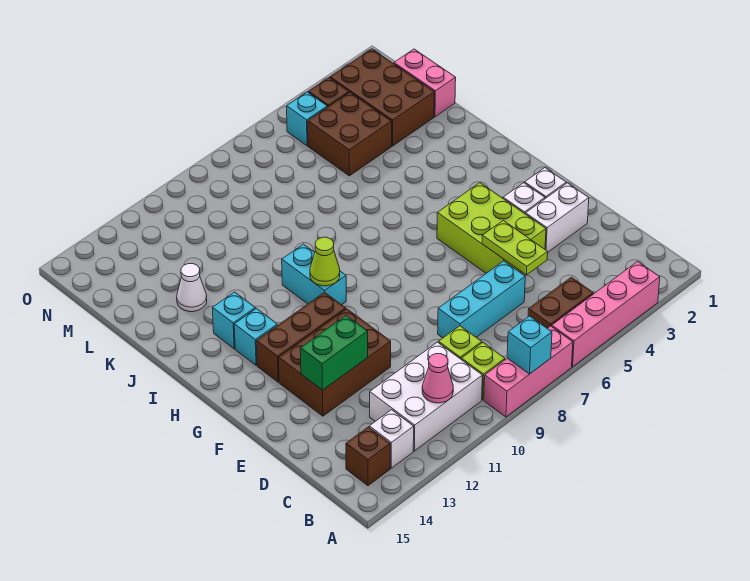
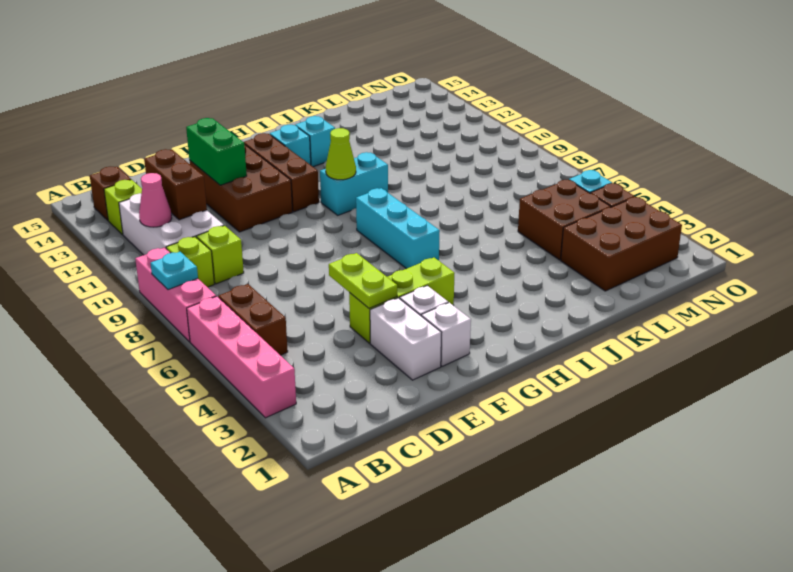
cyan 1x1 brick [507,316,552,374] -> cyan 1x1 plate [150,252,198,290]
white 1x1 brick [369,410,414,468] -> lime 1x1 brick [104,180,142,235]
none -> brown 1x2 brick [144,149,207,220]
lime 1x2 plate [482,221,548,275] -> lime 1x2 plate turned to [329,253,397,308]
cyan 1x3 brick [438,261,525,338] -> cyan 1x3 brick moved to [356,188,440,269]
lime 2x3 brick [437,183,546,273] -> lime 1x3 brick [349,258,455,343]
white 1x1 cone [177,264,207,312] -> none
pink 1x2 brick [394,49,456,117] -> none

